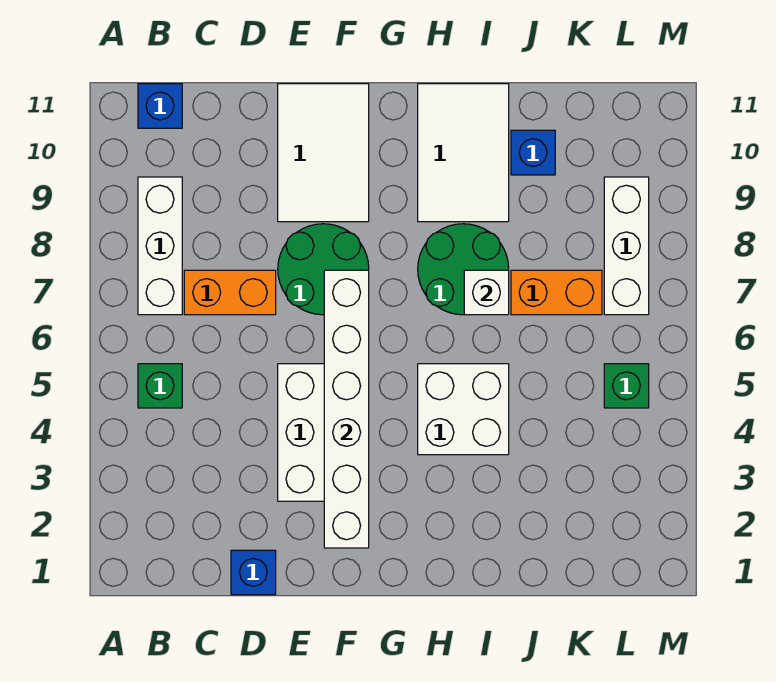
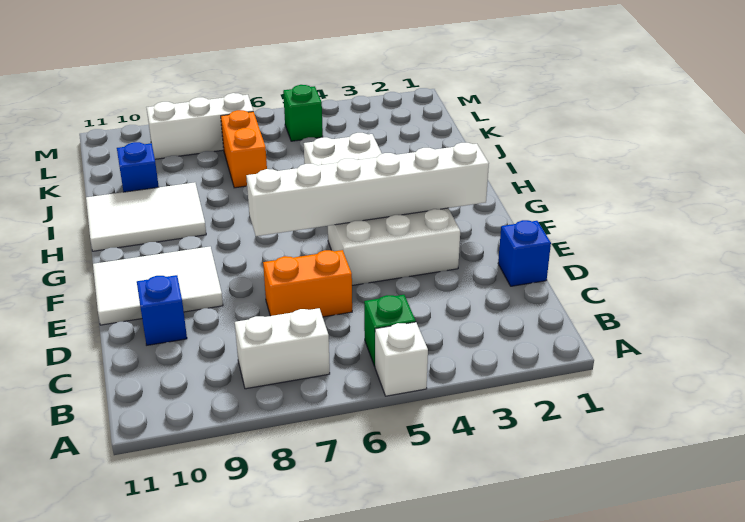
white 1x3 brick [138,177,182,315] -> white 1x2 brick [235,308,330,389]
blue 1x1 brick [138,84,182,128] -> blue 1x1 brick moved to [137,275,187,345]
orange 1x2 brick [184,270,276,315] -> orange 1x2 brick turned to [263,250,352,317]
green 2x2 round brick [278,224,369,315] -> none
green 2x2 round brick [418,224,509,315] -> none
white 1x1 brick [464,270,509,315] -> white 1x1 brick moved to [375,322,428,396]

